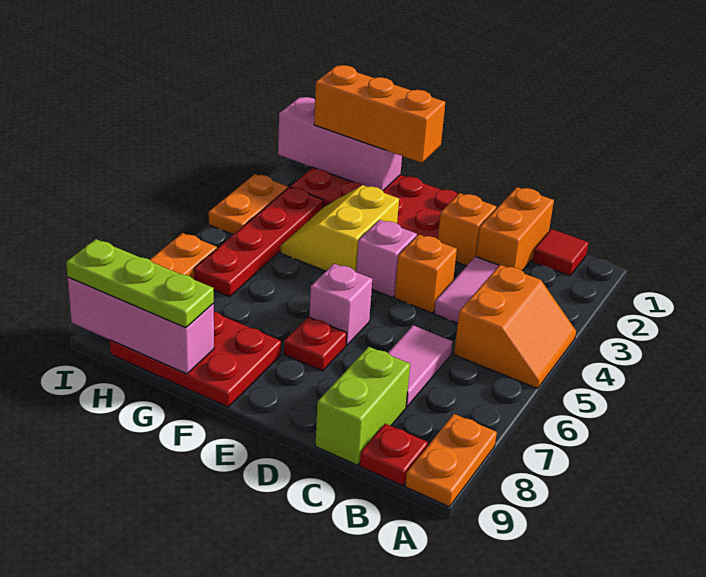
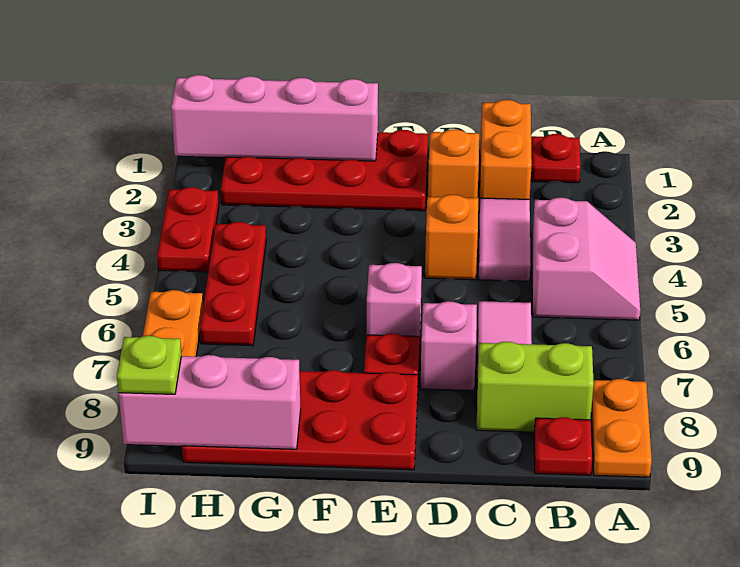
orange 2x2 slope [454,265,576,389] -> pink 2x2 slope [532,198,640,320]
red 1x1 tile [532,229,589,276] -> red 1x1 plate [531,134,581,183]
lime 1x2 brick [315,347,410,465] -> lime 1x2 brick turned to [477,342,594,432]
pink 1x1 brick [356,220,417,297] -> pink 1x1 brick moved to [420,301,477,391]
orange 1x3 brick [314,65,445,163] -> none
yellow 2x2 slope [281,185,399,272] -> none
red 2x3 plate [110,312,281,407] -> red 2x4 plate [182,370,418,470]
pink 1x3 brick [278,97,402,191] -> pink 1x4 brick [171,75,378,161]
lime 1x3 plate [66,239,214,328] -> lime 1x1 plate [117,336,181,394]
red 1x4 plate [194,187,323,297] -> red 1x3 plate [200,222,266,346]
orange 1x2 plate [209,174,288,235] -> red 1x2 plate [157,187,219,272]

